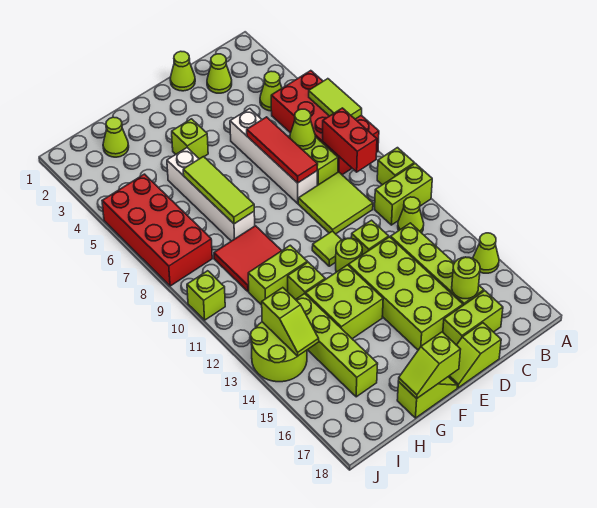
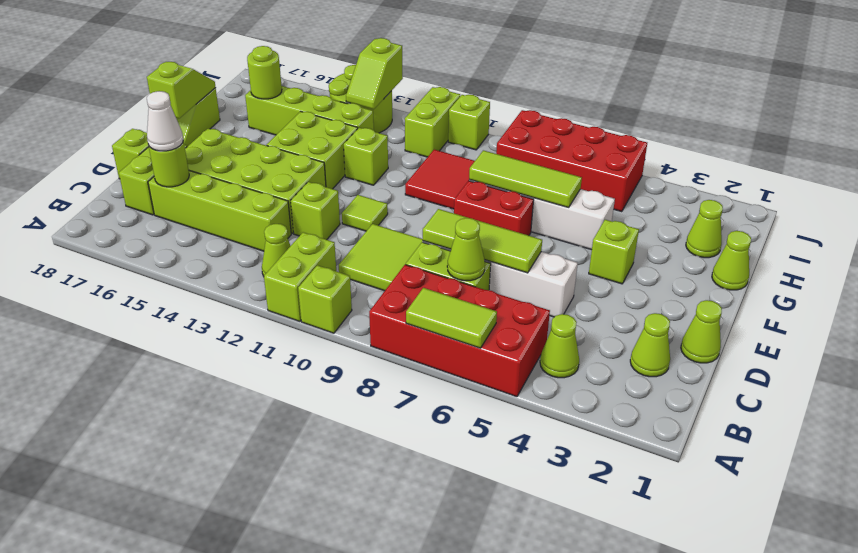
lime 1x1 cone [473,233,499,273] -> lime 1x1 cone moved to [712,231,751,290]
red 1x2 brick [323,108,377,172] -> red 1x2 brick moved to [454,181,534,236]
none -> white 1x1 cone [147,91,183,151]
red 1x3 tile [247,117,318,183] -> lime 1x3 tile [423,209,542,273]
lime 1x1 round brick [336,238,362,272] -> lime 1x1 round brick moved to [247,46,282,99]
lime 1x2 brick [248,245,307,305] -> lime 1x2 brick moved to [405,87,460,157]
lime 1x2 slope [262,288,319,356] -> lime 1x2 slope turned to [346,38,403,109]

